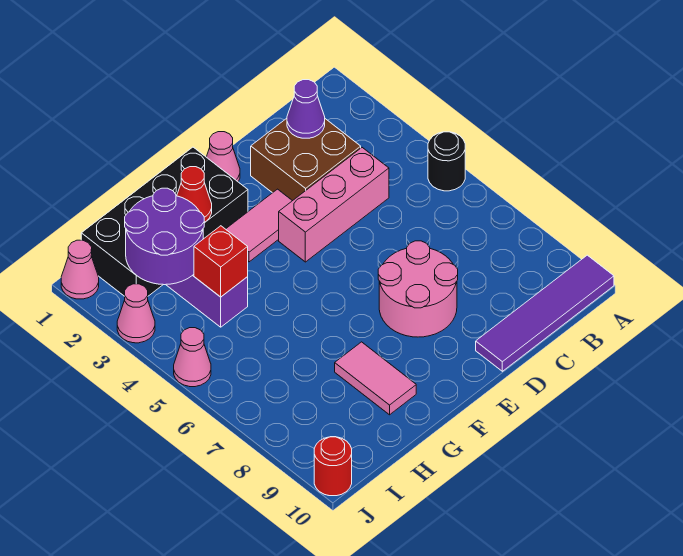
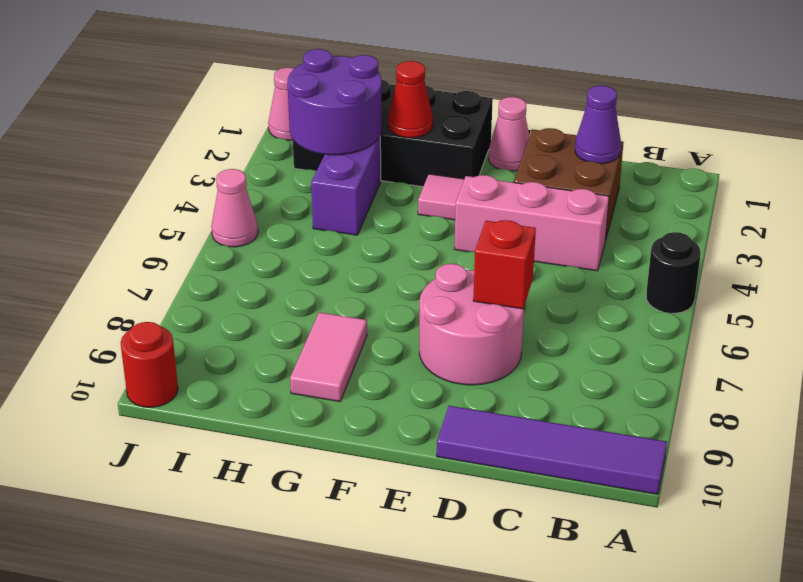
red 1x1 brick [194,226,248,297] -> red 1x1 brick moved to [473,220,536,309]
pink 1x1 cone [117,284,155,343] -> none

